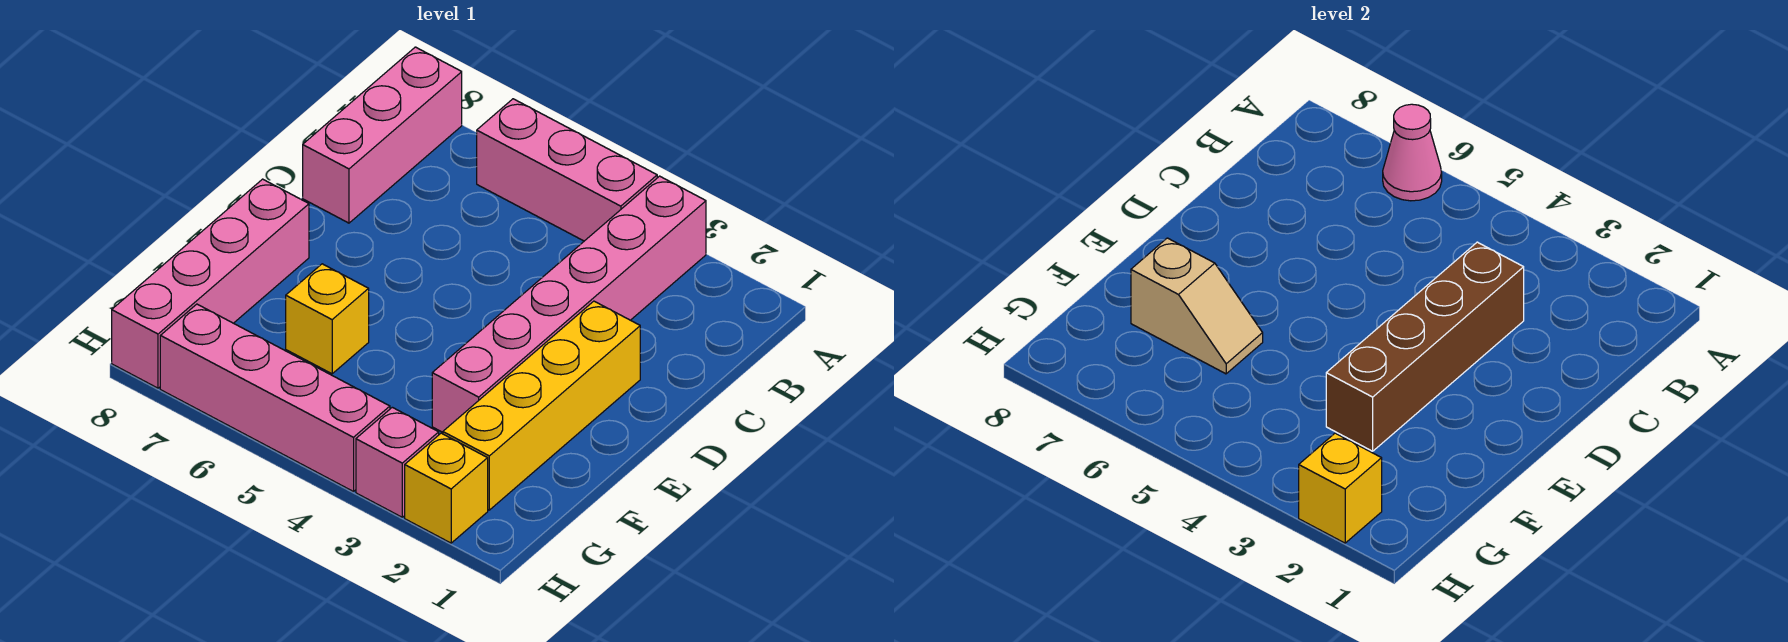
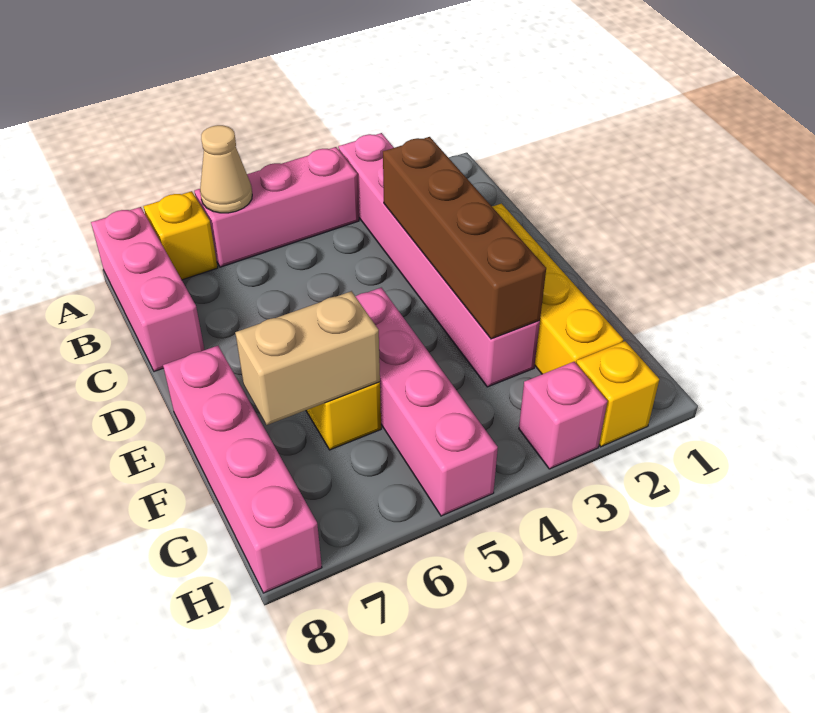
pink 1x1 cone [1383,104,1442,201] -> tan 1x1 cone [200,125,252,213]
tan 1x2 slope [1131,238,1263,374] -> tan 1x2 brick [235,291,380,425]
yellow 1x1 brick [1299,433,1382,543] -> yellow 1x1 brick moved to [143,191,218,280]
pink 1x4 brick [160,304,390,492] -> pink 1x4 brick turned to [355,288,498,516]

